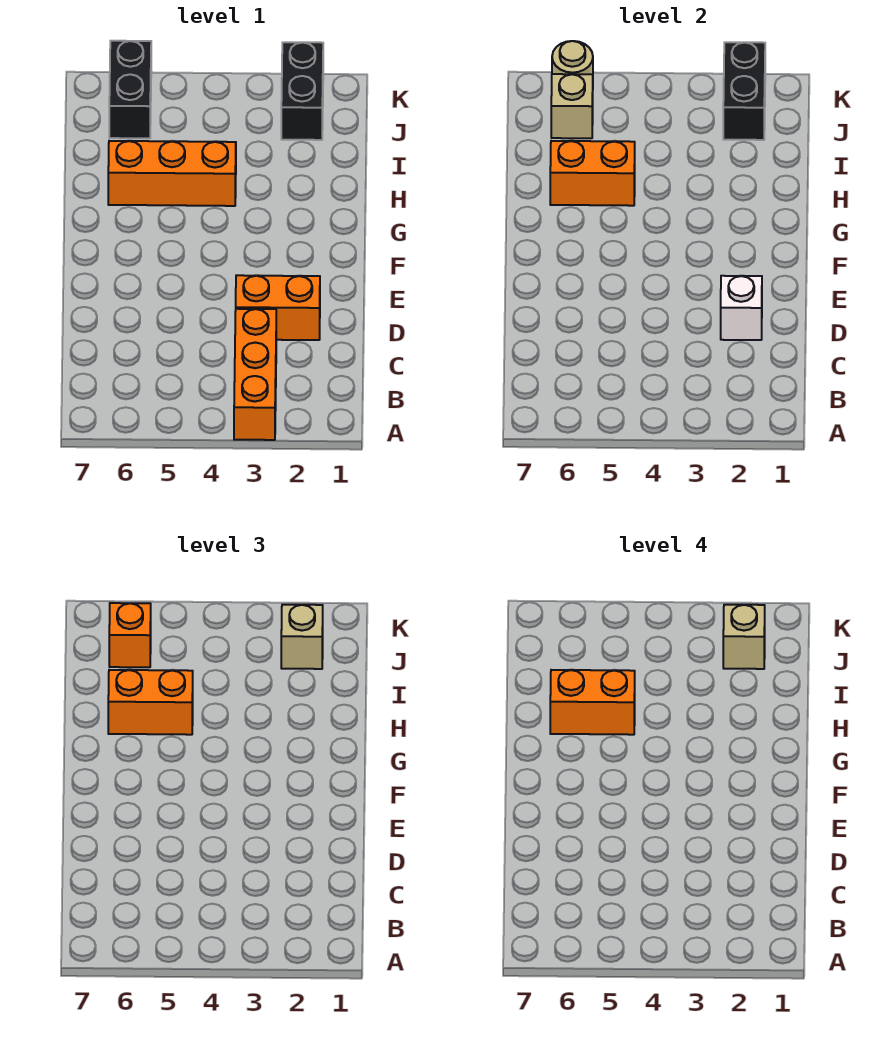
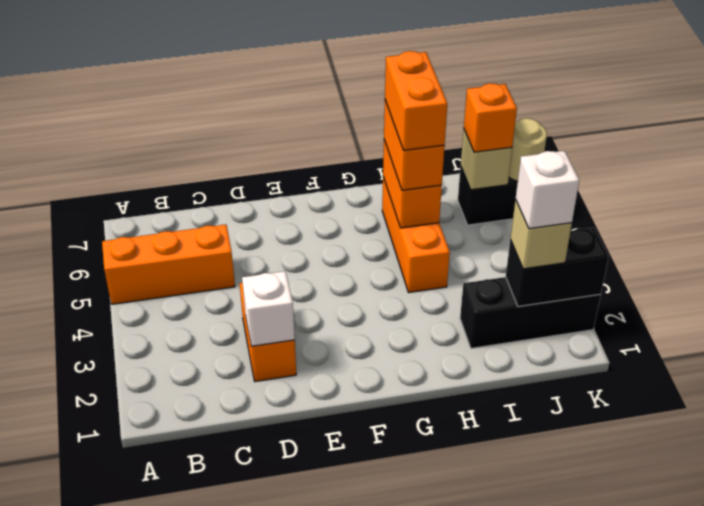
orange 1x3 brick [234,309,276,440] -> orange 1x3 brick moved to [102,225,235,304]
black 1x2 brick [281,42,323,140] -> black 1x3 brick [460,277,601,348]
tan 1x1 brick [723,605,765,669] -> white 1x1 brick [516,151,579,229]

